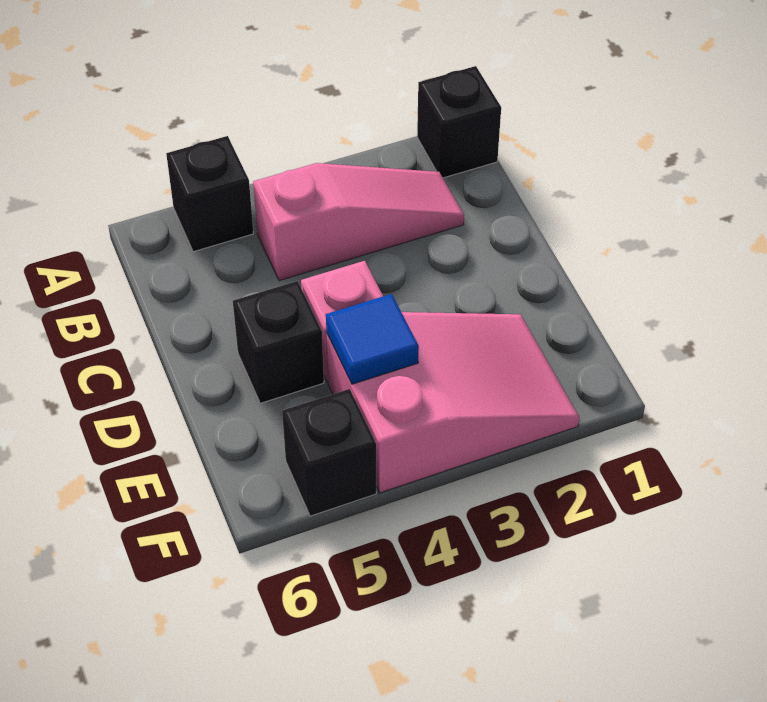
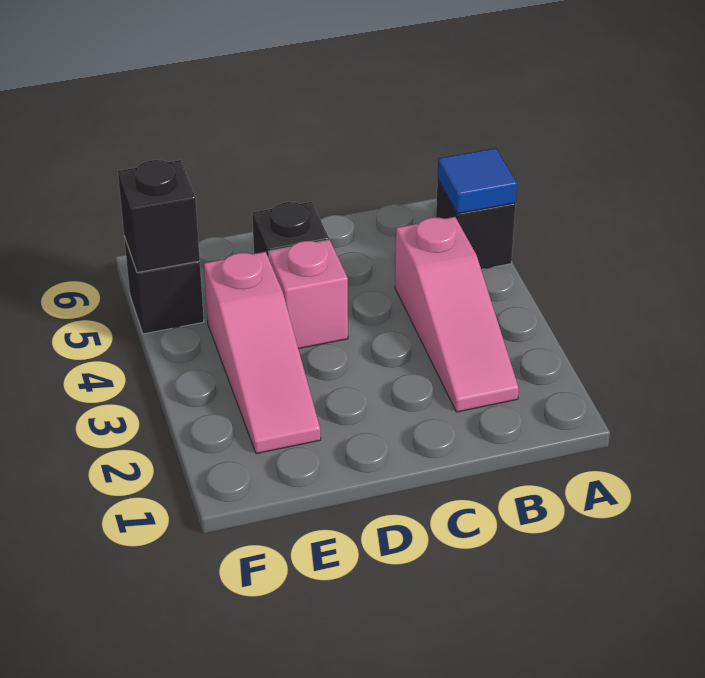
black 1x1 brick [417,66,501,178] -> black 1x1 brick moved to [118,160,200,273]
pink 2x3 slope [326,312,579,493] -> pink 1x3 slope [204,252,321,454]
blue 1x1 tile [326,294,419,384] -> blue 1x1 tile moved to [438,148,517,214]

